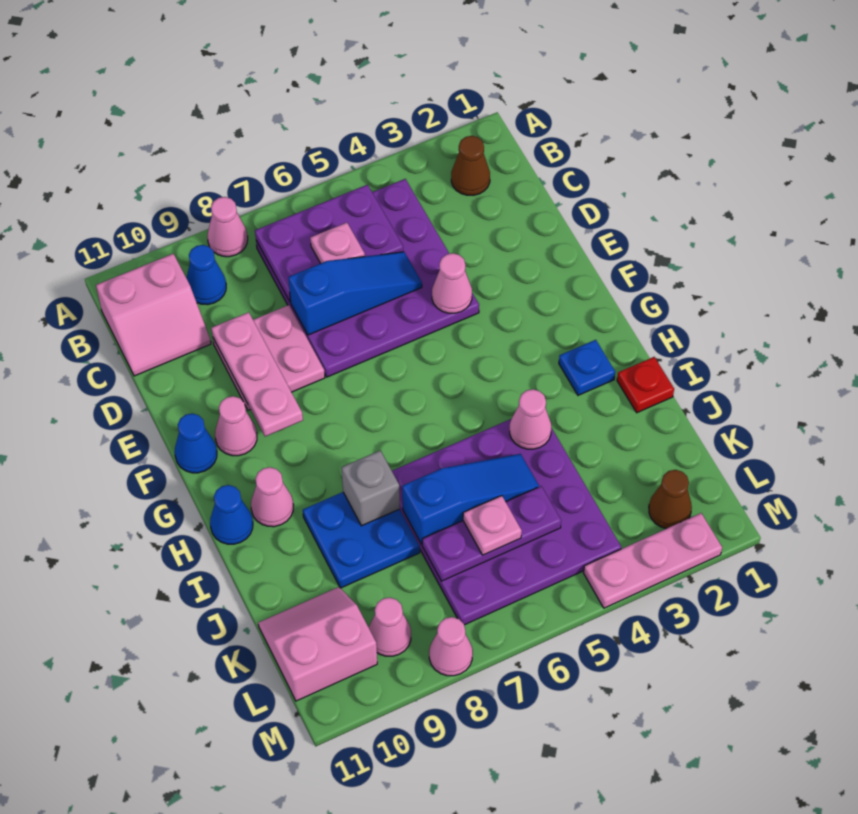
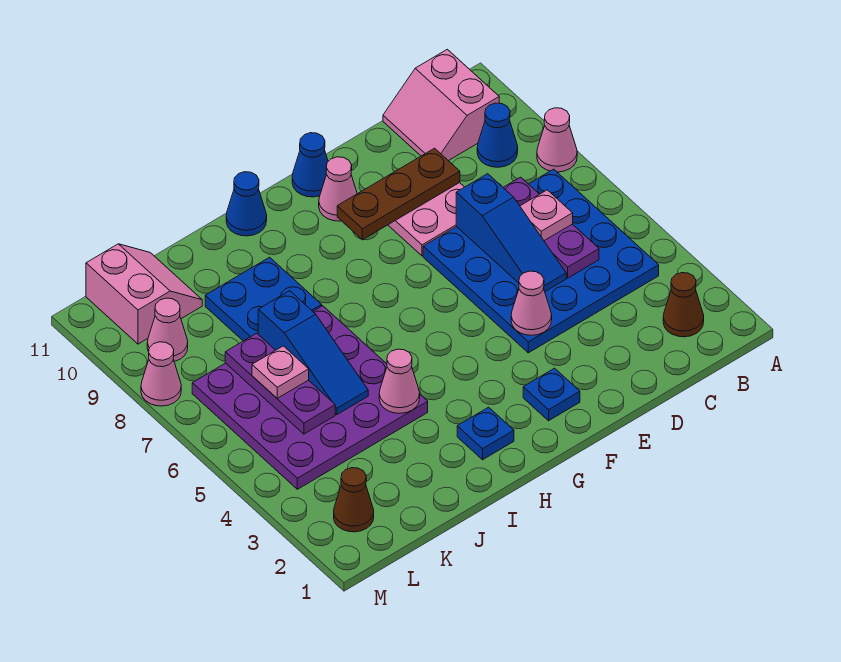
purple 4x4 plate [256,179,479,377] -> blue 4x4 plate [423,169,659,353]
purple 2x3 plate [255,185,403,302] -> purple 1x3 plate [503,177,599,278]
pink 1x3 plate [211,312,303,437] -> brown 1x3 plate [337,148,460,240]
none -> blue 1x1 plate [523,368,580,421]
pink 1x1 cone [251,467,294,527] -> none
red 1x1 plate [617,357,674,413] -> none
grey 1x1 brick [342,451,400,526] -> none
pink 1x3 plate [584,513,722,608] -> none

